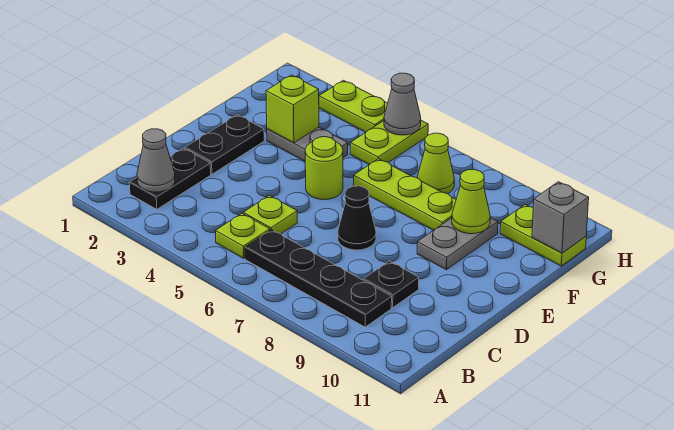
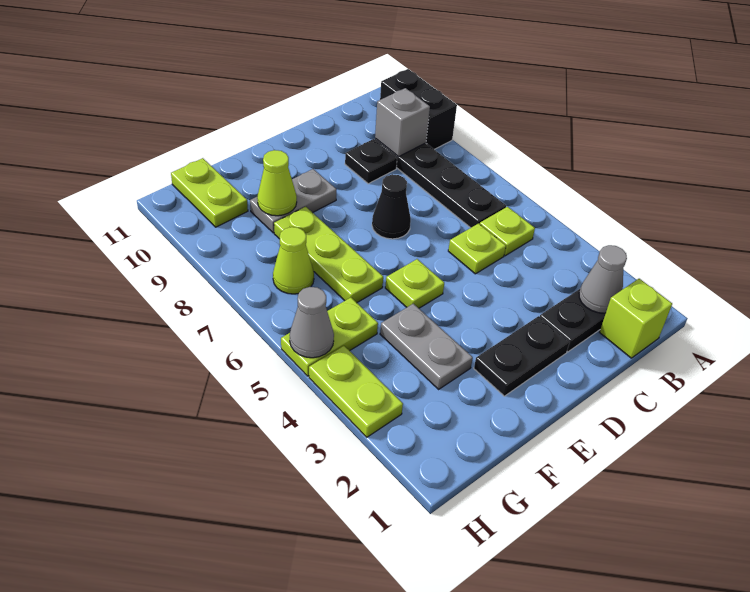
none -> black 1x2 brick [380,69,457,149]
lime 1x1 round brick [305,137,343,200] -> lime 1x1 plate [385,259,444,308]
lime 1x1 brick [266,75,319,143] -> lime 1x1 brick moved to [600,279,672,358]
grey 1x1 brick [532,182,589,253] -> grey 1x1 brick moved to [375,88,430,157]

